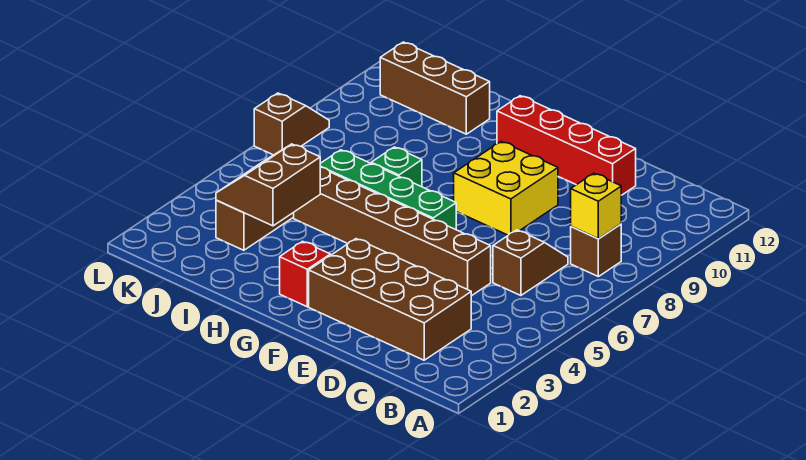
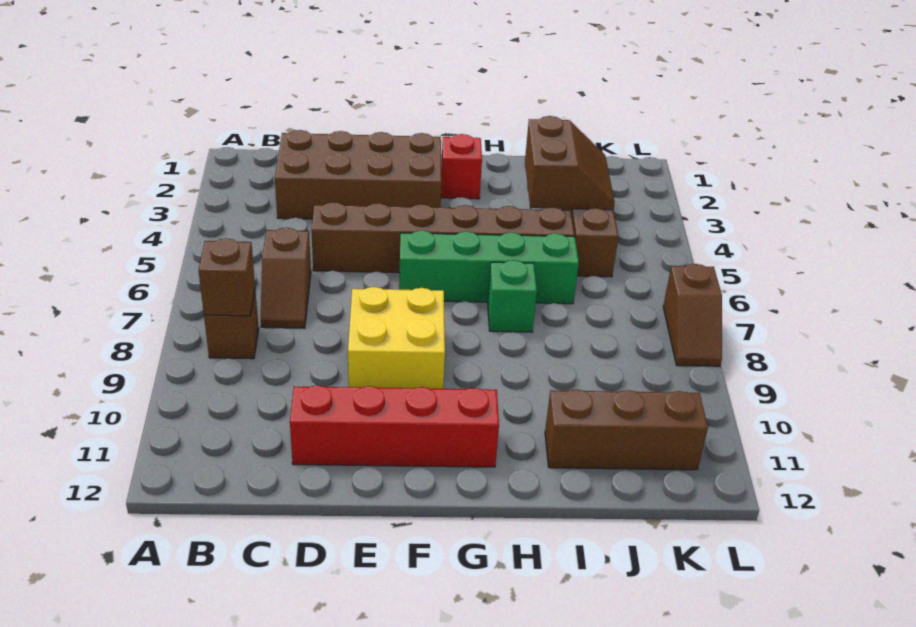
yellow 1x1 brick [571,173,621,239] -> brown 1x1 brick [199,238,255,316]

